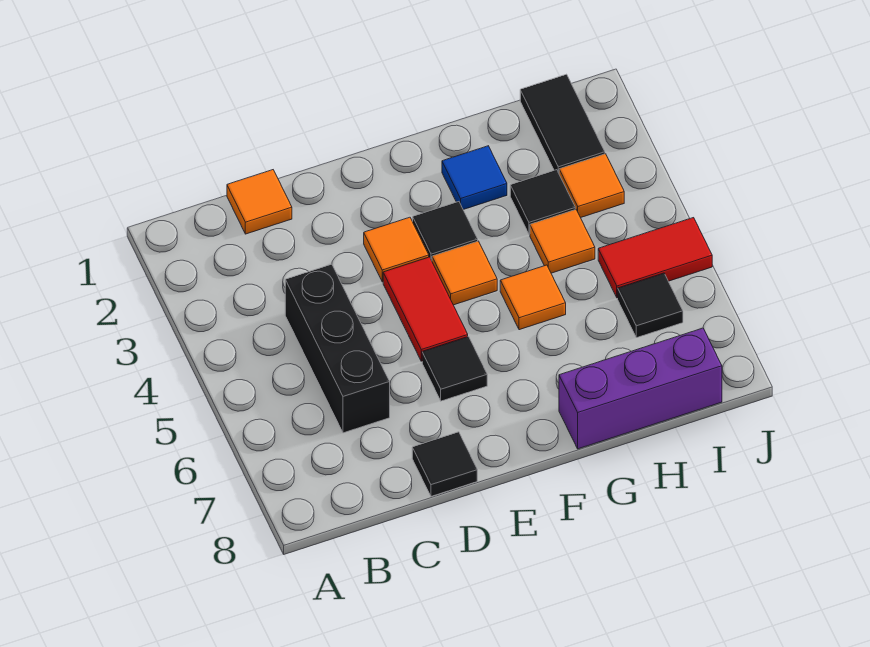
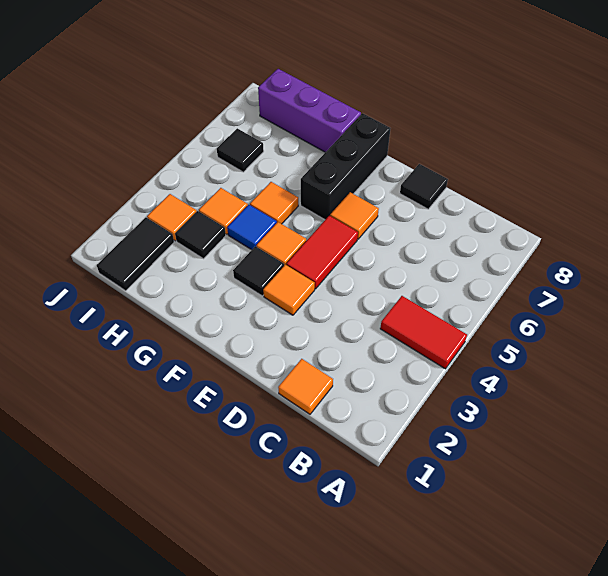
black 1x3 brick [285,264,390,433] -> black 1x3 brick moved to [301,113,391,220]
black 1x1 tile [422,337,487,401] -> orange 1x1 tile [330,192,379,239]
blue 1x1 tile [442,146,507,210] -> blue 1x1 tile moved to [227,205,277,250]
red 1x2 tile [598,218,712,298] -> red 1x2 tile moved to [380,296,467,369]

